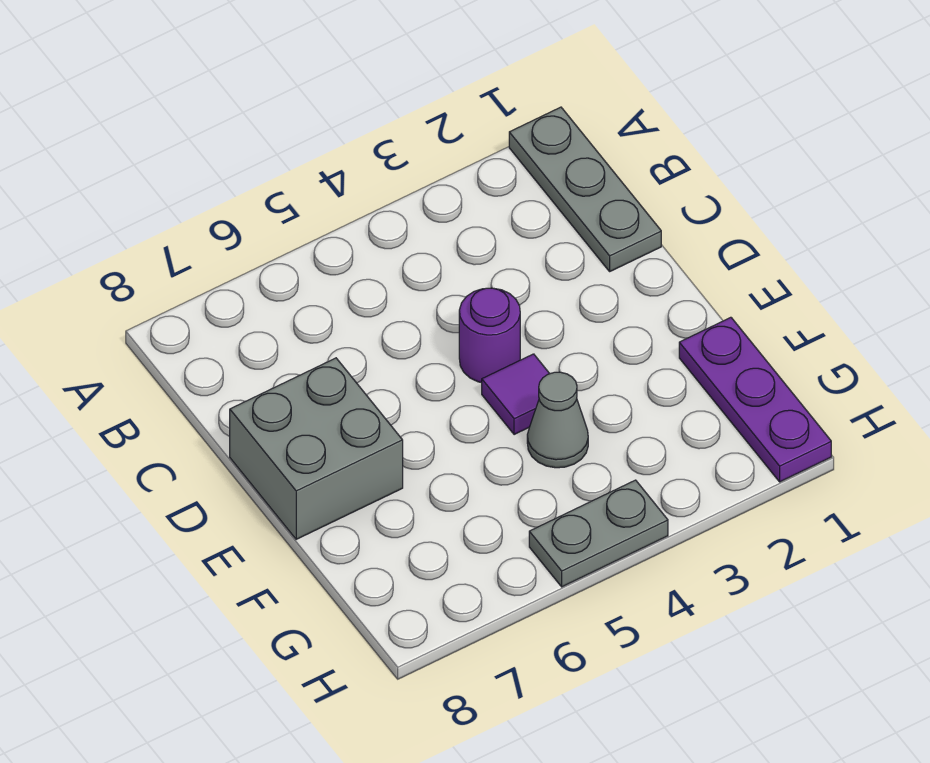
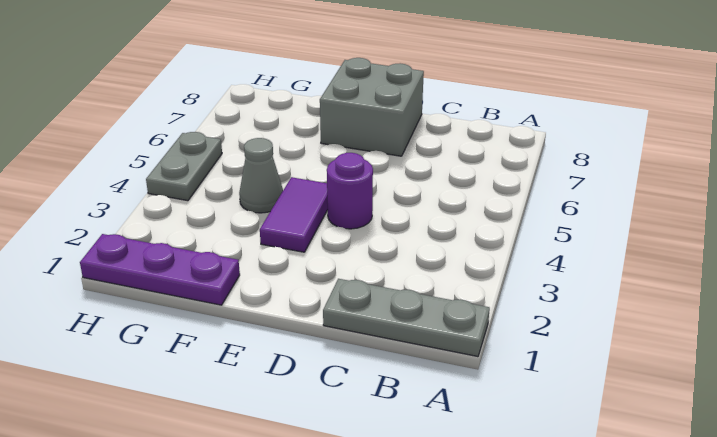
purple 1x1 tile [482,354,550,435] -> purple 1x2 tile [260,177,328,252]

